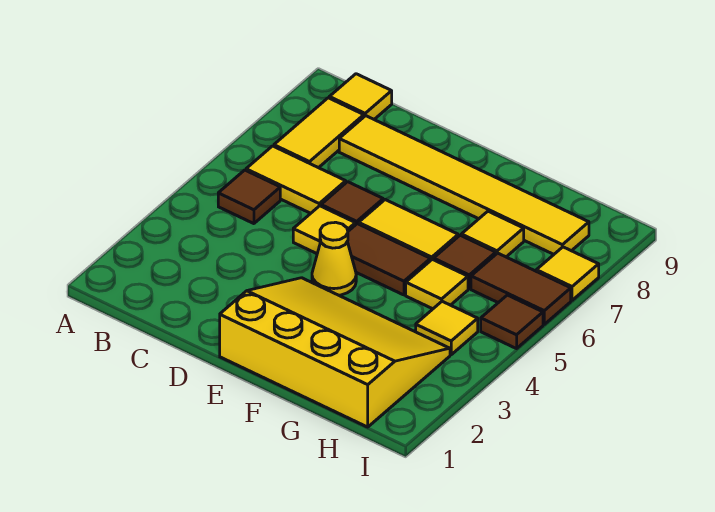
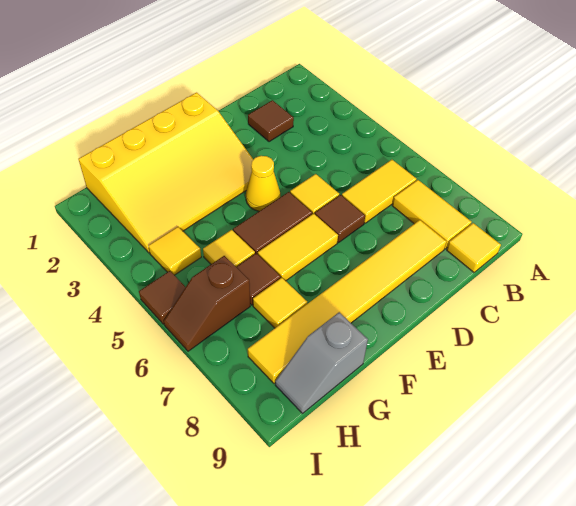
brown 1x1 tile [218,170,280,224] -> brown 1x1 tile moved to [248,100,294,142]
none -> grey 1x2 slope [275,312,368,413]
brown 1x2 tile [471,253,571,324] -> brown 1x2 slope [164,256,250,351]
yellow 1x1 tile [536,247,599,300] -> none

